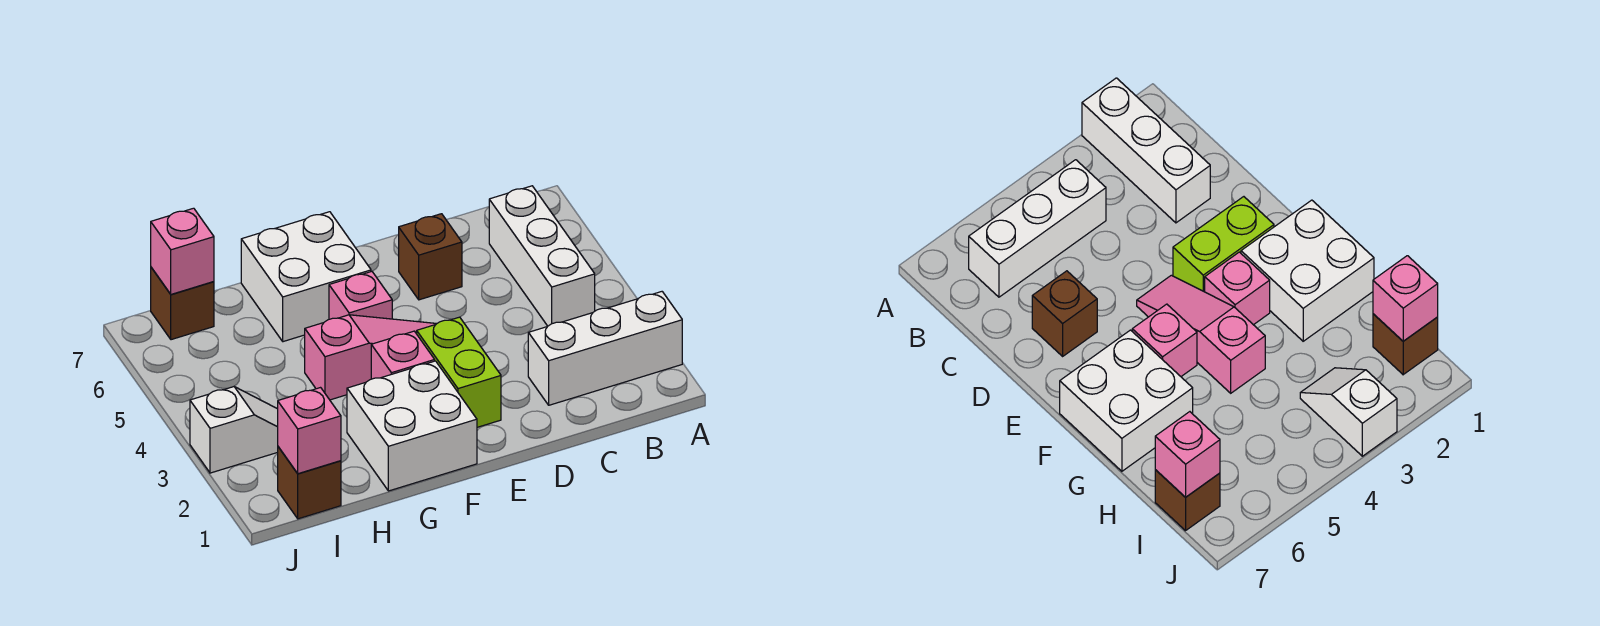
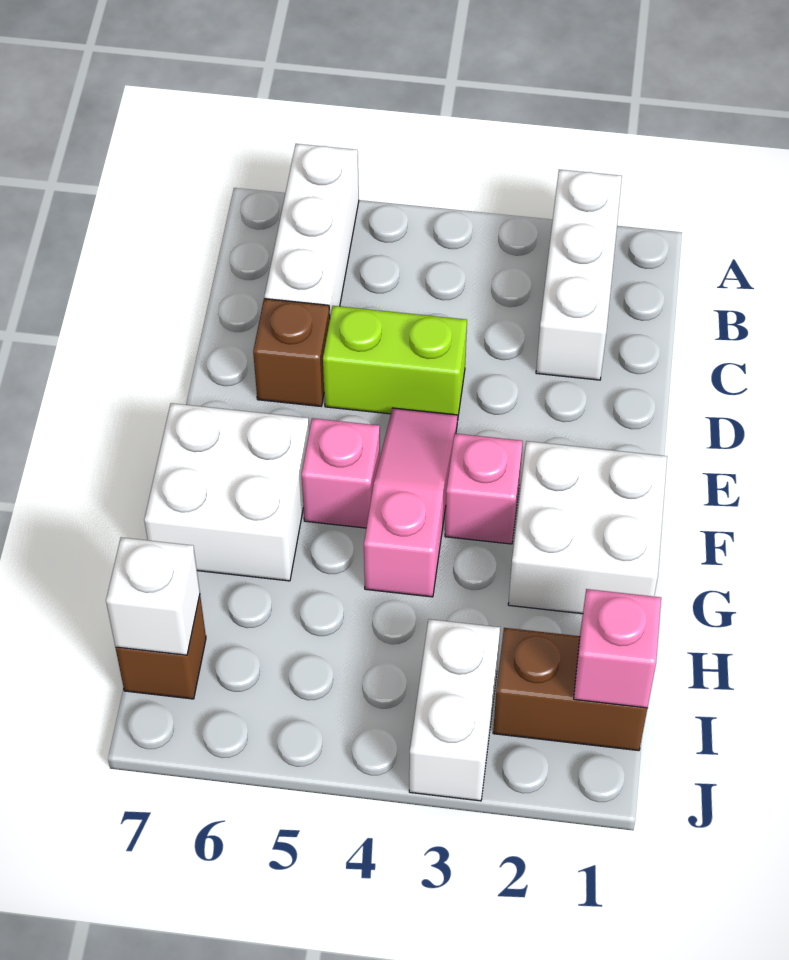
white 1x3 brick [489,186,595,326] -> white 1x3 brick turned to [264,144,359,316]
lime 1x2 brick [417,317,501,427] -> lime 1x2 brick moved to [323,306,467,421]
brown 1x1 brick [278,447,341,519] -> brown 1x2 brick [493,628,647,751]
white 1x2 slope [190,387,278,473] -> white 1x2 brick [409,619,500,801]
pink 1x1 brick [151,208,214,294] -> white 1x1 brick [106,537,200,655]

